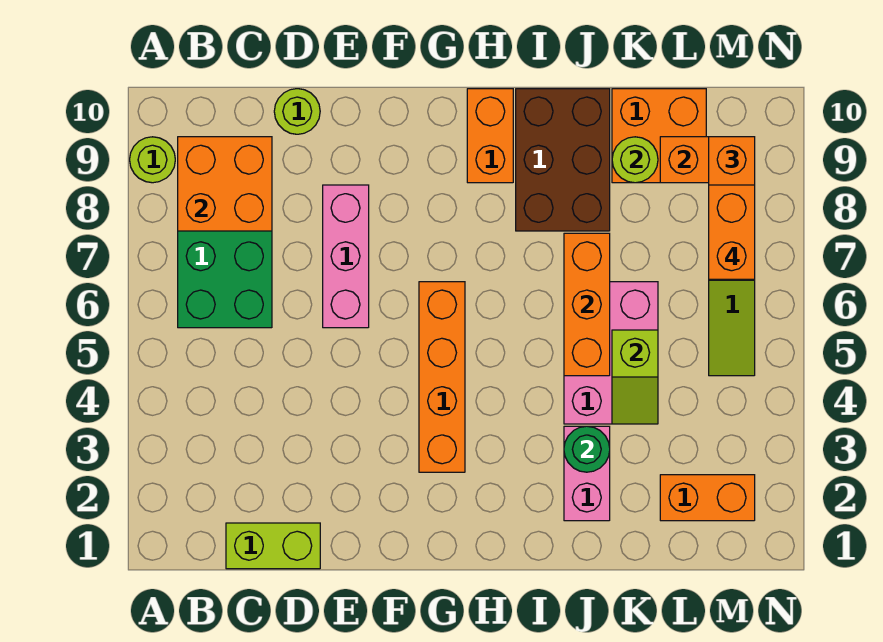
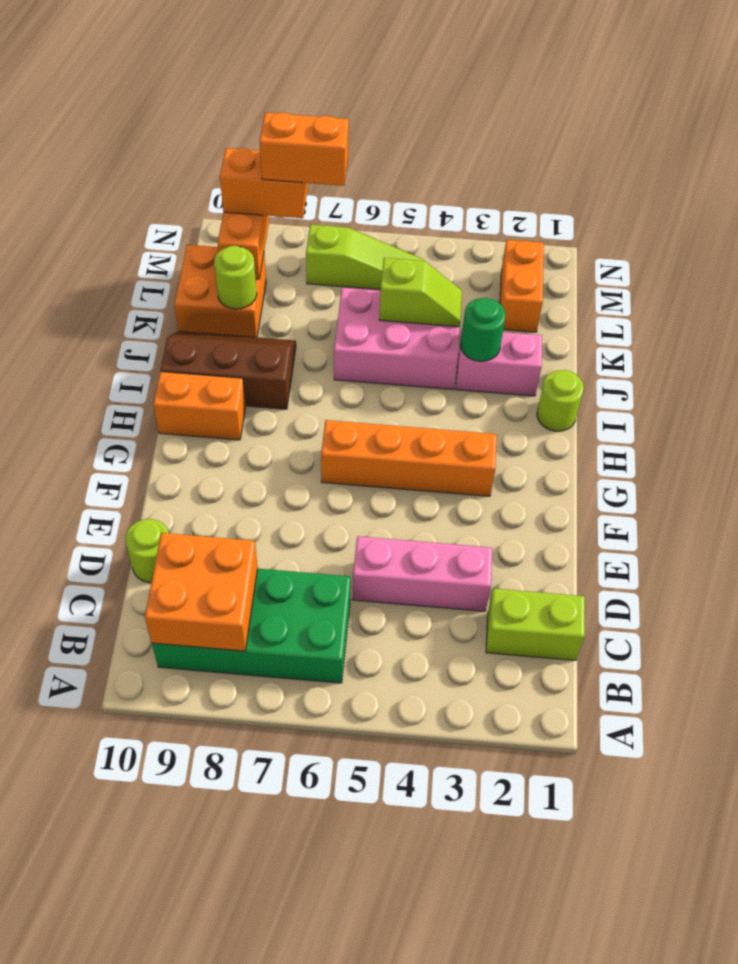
lime 1x1 round brick [130,137,175,183] -> lime 1x1 round brick moved to [537,370,584,431]
lime 1x2 brick [226,523,320,569] -> lime 1x2 brick turned to [486,588,585,660]
pink 1x3 brick [323,185,369,328] -> pink 1x3 brick moved to [353,536,492,611]
brown 2x3 brick [516,89,610,231] -> brown 2x3 slope [161,331,296,409]
orange 1x3 brick [564,233,610,376] -> none

